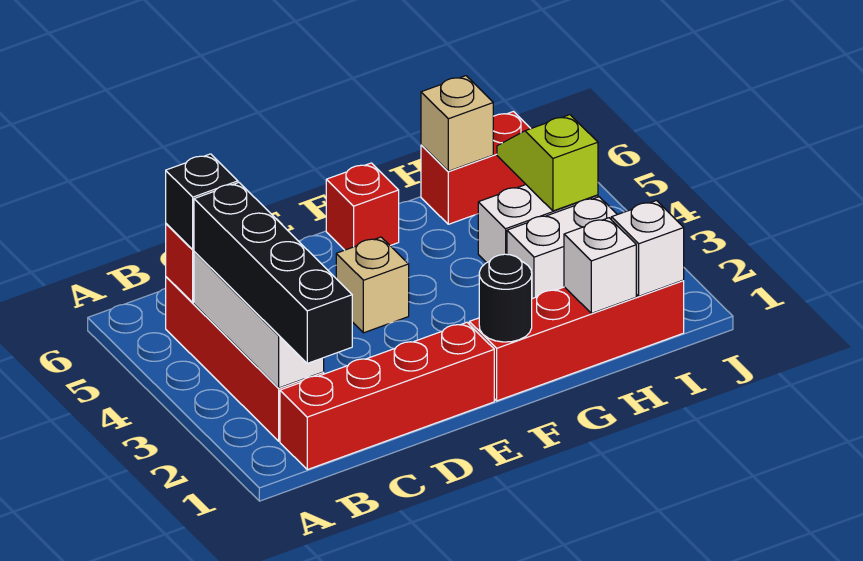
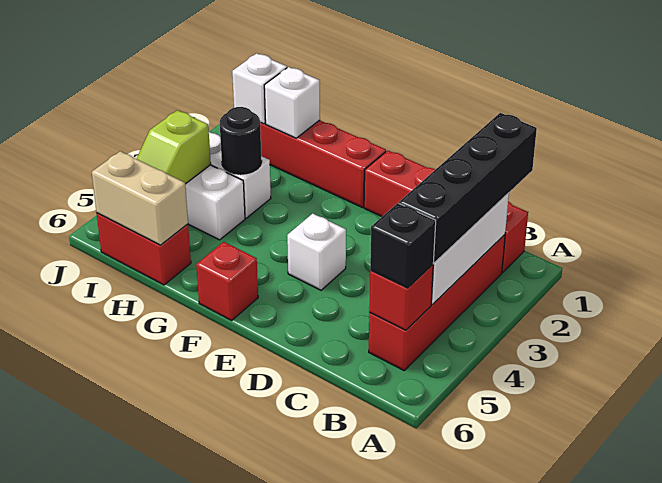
tan 1x1 brick [336,237,409,333] -> white 1x1 brick [287,214,346,290]
black 1x1 round brick [479,254,532,342] -> black 1x1 round brick moved to [220,107,262,174]
tan 1x1 brick [421,76,493,171] -> tan 1x2 brick [92,151,188,245]

